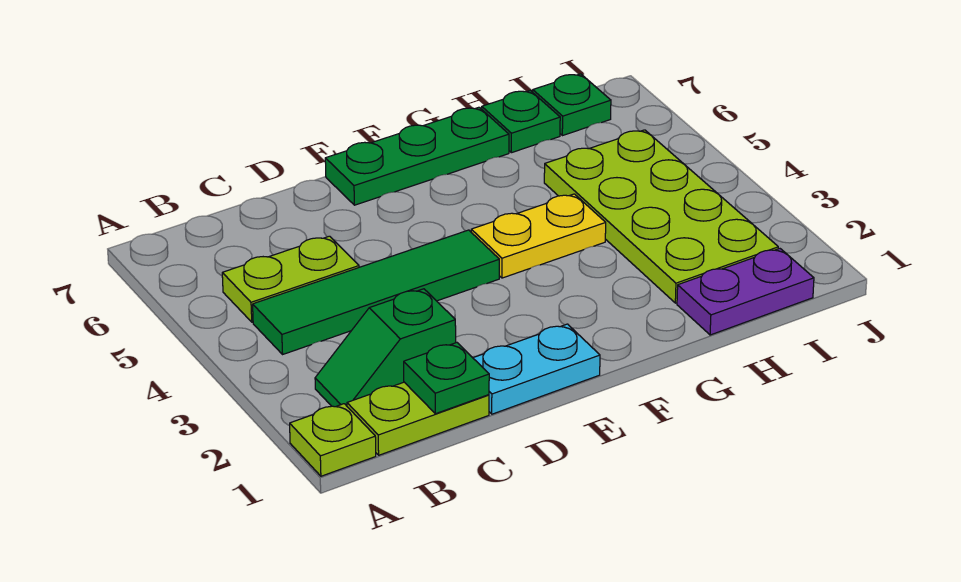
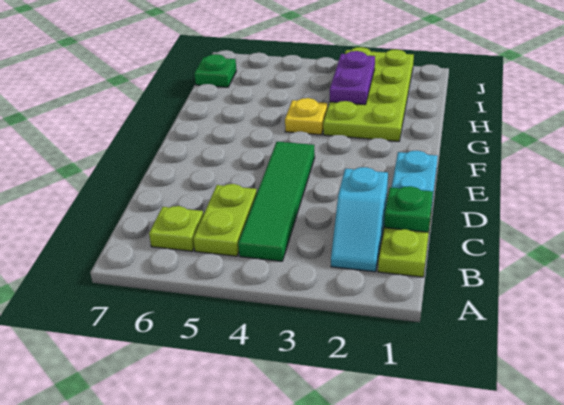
lime 1x1 plate [290,404,376,476] -> lime 1x1 plate moved to [149,206,203,251]
green 1x2 slope [315,289,456,407] -> cyan 1x2 slope [331,167,388,272]
green 1x3 plate [325,107,509,205] -> none
yellow 1x2 plate [471,194,606,278] -> yellow 1x1 plate [285,98,328,135]
purple 1x2 plate [677,249,814,335] -> purple 1x2 plate moved to [330,51,375,105]
lime 2x4 plate [544,130,778,303] -> lime 2x4 plate turned to [323,47,414,141]
green 1x1 plate [482,91,560,153] -> none

